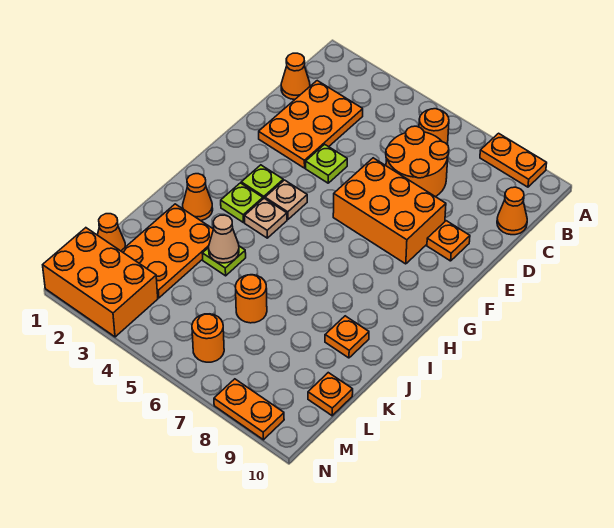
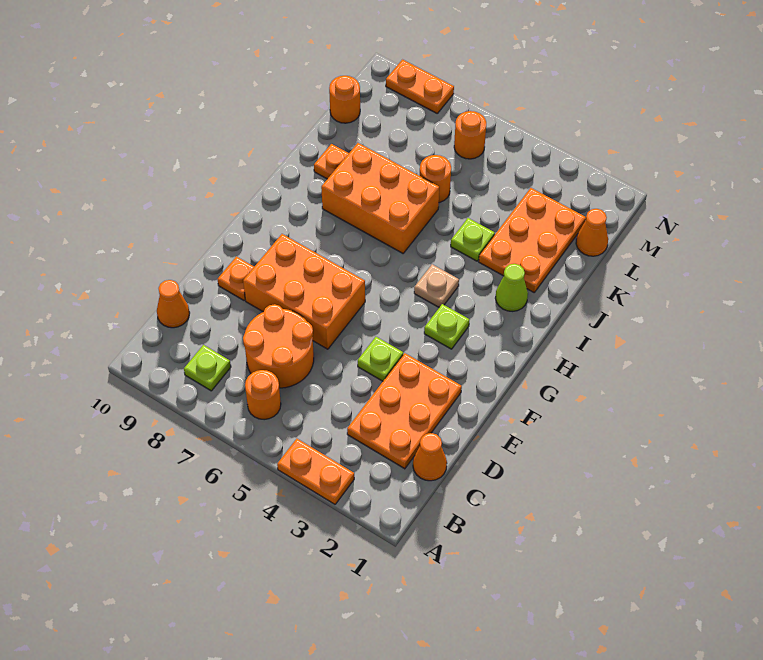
orange 1x2 plate [480,133,547,187] -> orange 1x2 plate moved to [277,439,354,504]
tan 1x1 plate [265,180,307,220] -> none
lime 1x1 plate [221,183,263,222] -> lime 1x1 plate moved to [184,345,231,391]
orange 1x1 cone [183,174,213,221] -> lime 1x1 cone [495,264,528,311]
tan 1x1 cone [209,215,239,263] -> none
orange 1x1 plate [308,373,353,416] -> orange 1x1 round brick [329,76,360,123]
orange 2x3 brick [43,228,158,337] -> orange 2x3 brick moved to [321,143,439,253]

